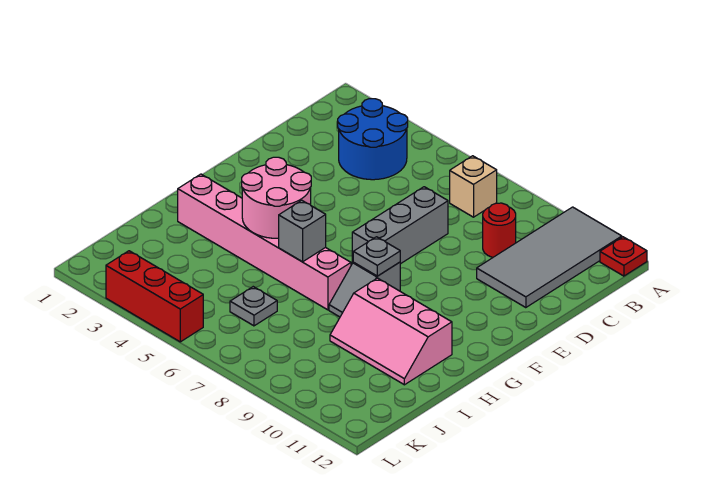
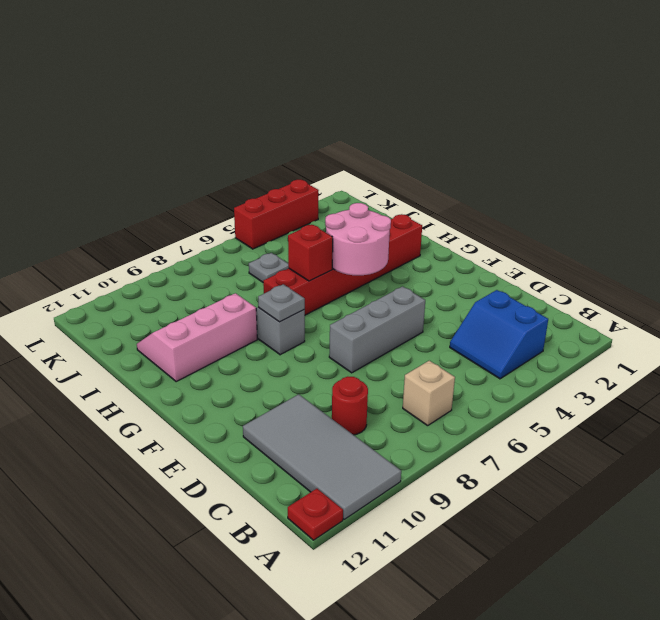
blue 2x2 round brick [338,99,408,180] -> blue 2x2 slope [450,290,548,379]
grey 1x3 brick [352,187,448,264] -> grey 1x3 brick turned to [329,286,425,373]
pink 1x6 brick [178,174,351,310] -> red 1x6 brick [263,214,422,315]
grey 1x1 brick [279,200,326,262] -> red 1x1 brick [288,225,333,281]

